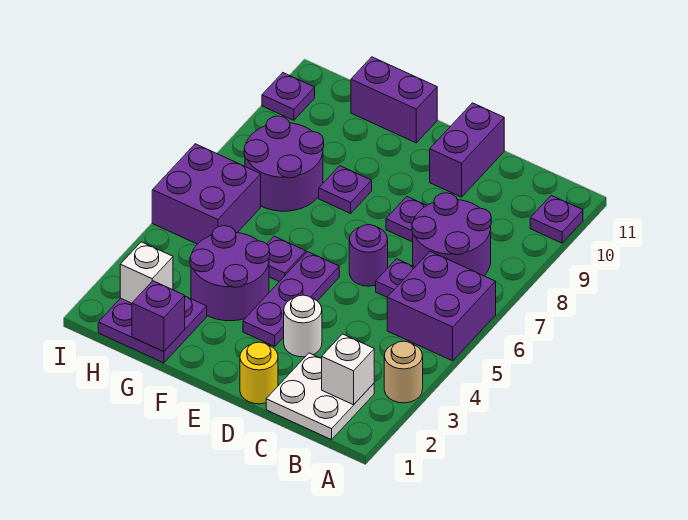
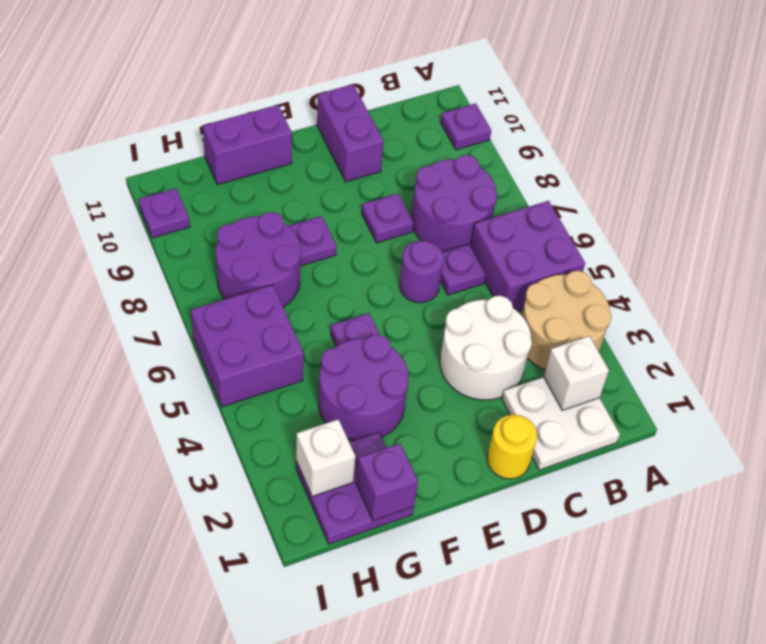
tan 1x1 round brick [384,341,423,403] -> tan 2x2 round brick [522,271,611,370]
white 1x1 round brick [284,295,322,357] -> white 2x2 round brick [440,296,532,400]
purple 1x3 plate [243,252,339,346] -> none

